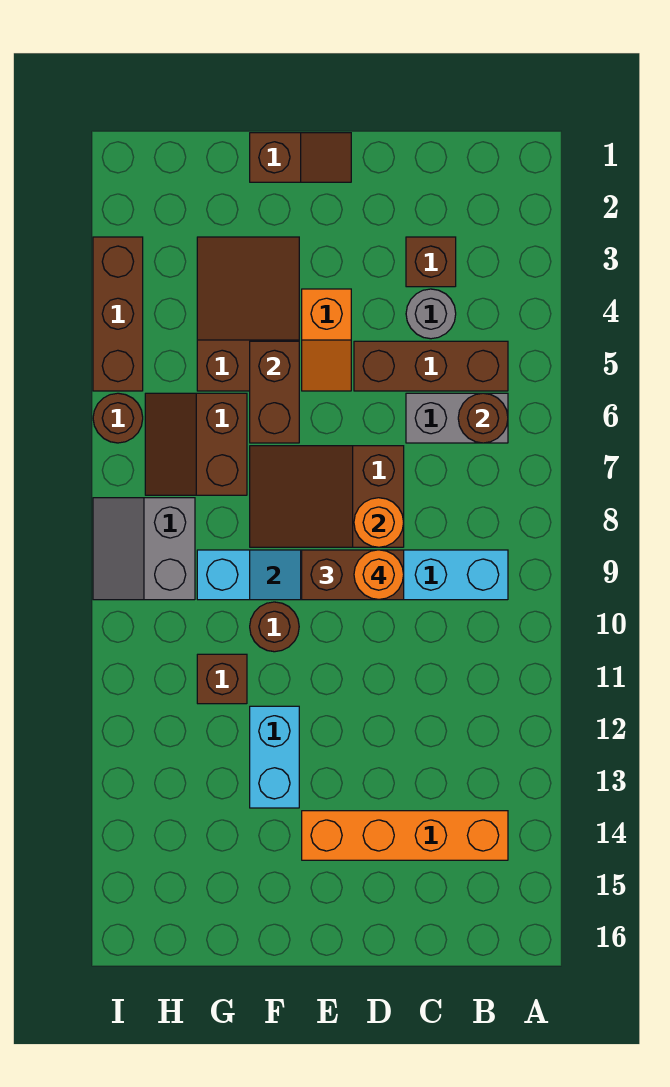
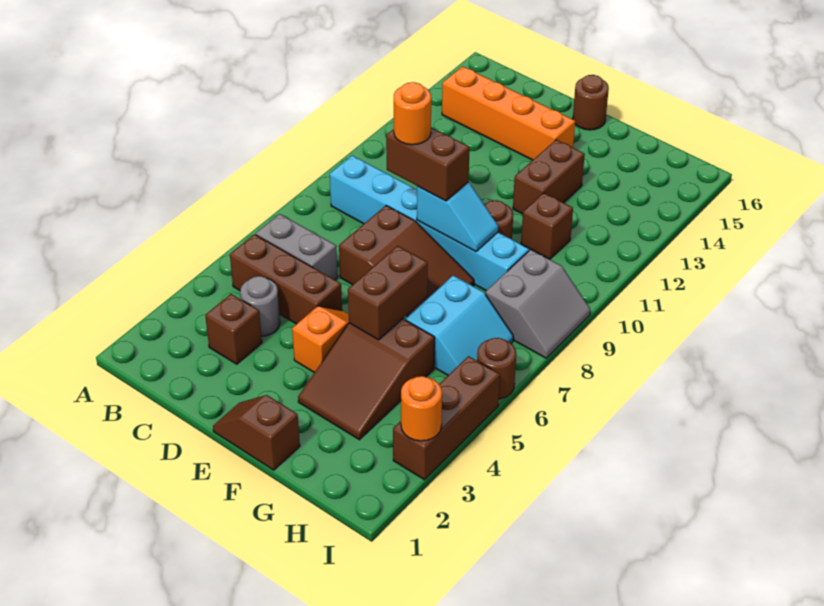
brown 1x1 round brick [458,393,508,443] -> brown 1x1 round brick moved to [573,75,609,130]
orange 1x1 round brick [354,498,404,547] -> orange 1x1 round brick moved to [401,376,442,441]
cyan 1x2 brick [250,706,299,808] -> brown 1x2 brick [513,140,585,214]
brown 2x2 slope [145,393,247,495] -> cyan 2x2 slope [406,275,513,375]

